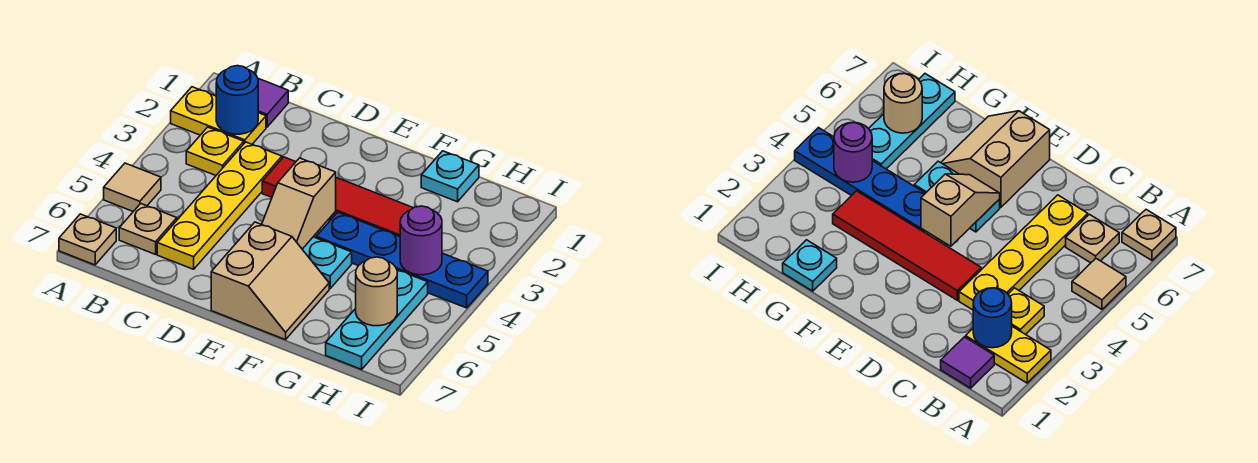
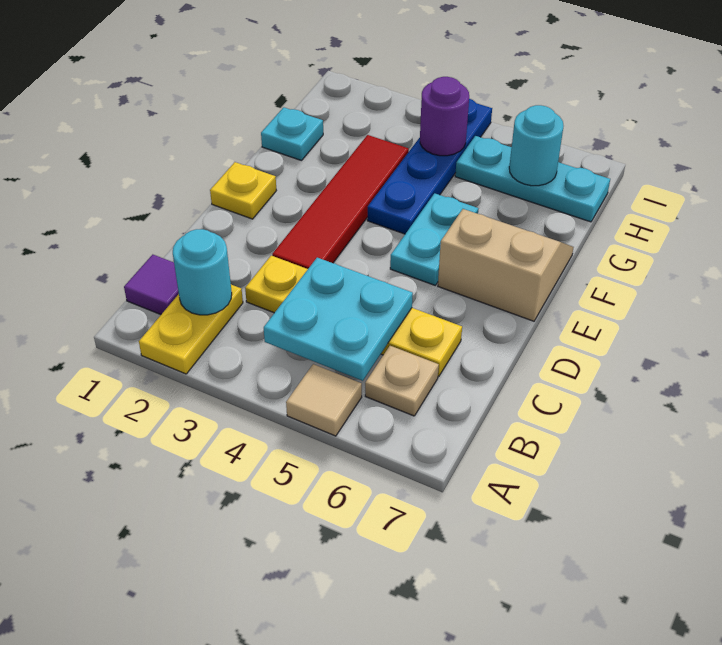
tan 1x1 plate [59,214,116,265] -> none
blue 1x1 round brick [216,66,258,134] -> cyan 1x1 round brick [173,229,232,315]
yellow 1x1 plate [186,127,244,175] -> yellow 1x1 plate moved to [210,162,276,219]
none -> cyan 2x2 plate [264,258,413,381]
tan 1x2 slope [262,158,336,249] -> none
tan 1x1 round brick [356,257,397,326] -> cyan 1x1 round brick [509,105,563,186]

